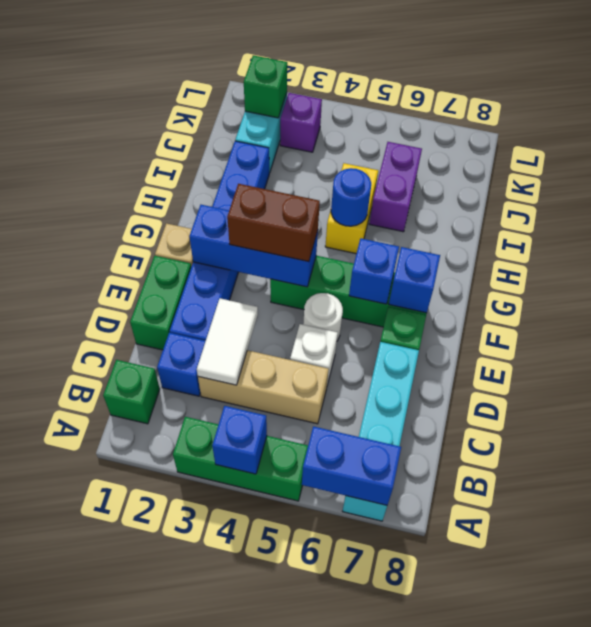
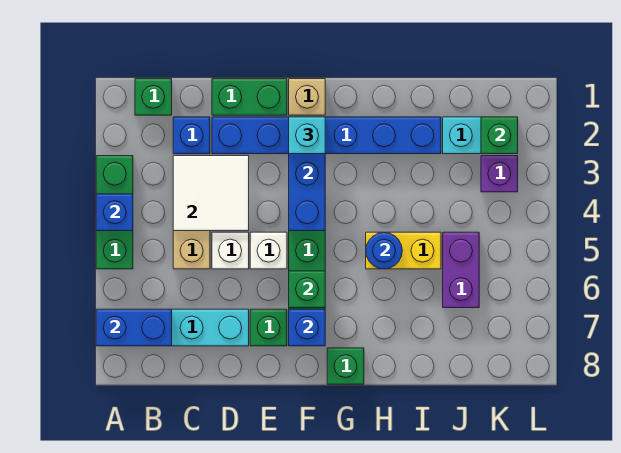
blue 1x2 brick [302,426,401,505] -> blue 1x2 brick turned to [96,309,172,346]
white 1x2 tile [197,298,258,385] -> white 2x2 tile [173,156,249,231]
white 1x1 round brick [303,293,343,341] -> white 1x1 brick [250,232,287,269]
none -> cyan 1x1 brick [289,117,325,154]
brown 1x2 brick [227,184,320,262] -> none
blue 1x1 brick [349,239,399,304] -> green 1x1 brick [289,271,325,308]
none -> green 1x1 brick [327,348,364,384]
purple 1x2 brick [370,142,422,232] -> purple 1x2 brick turned to [443,232,479,308]

